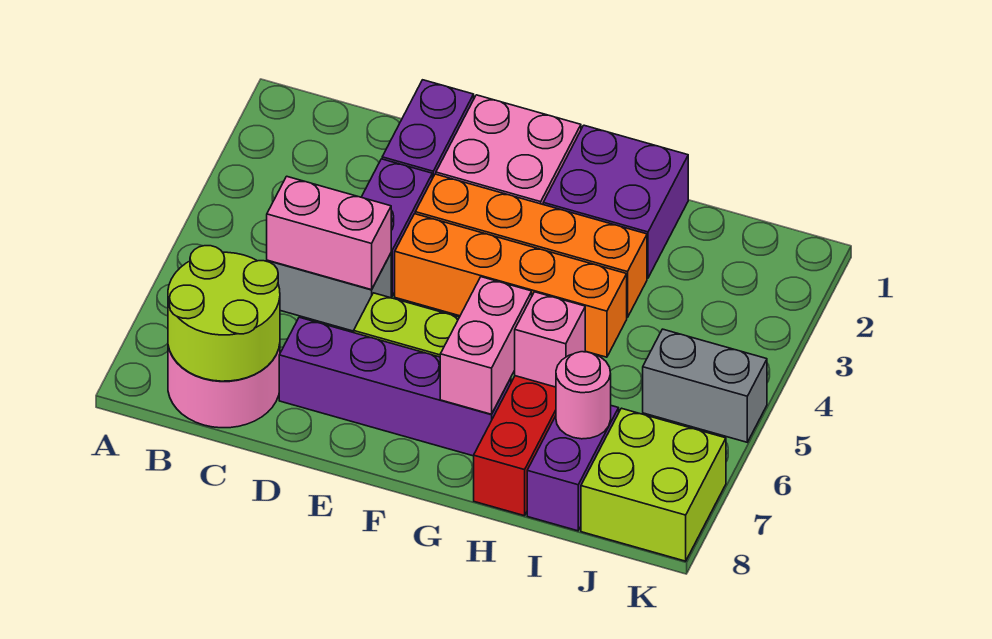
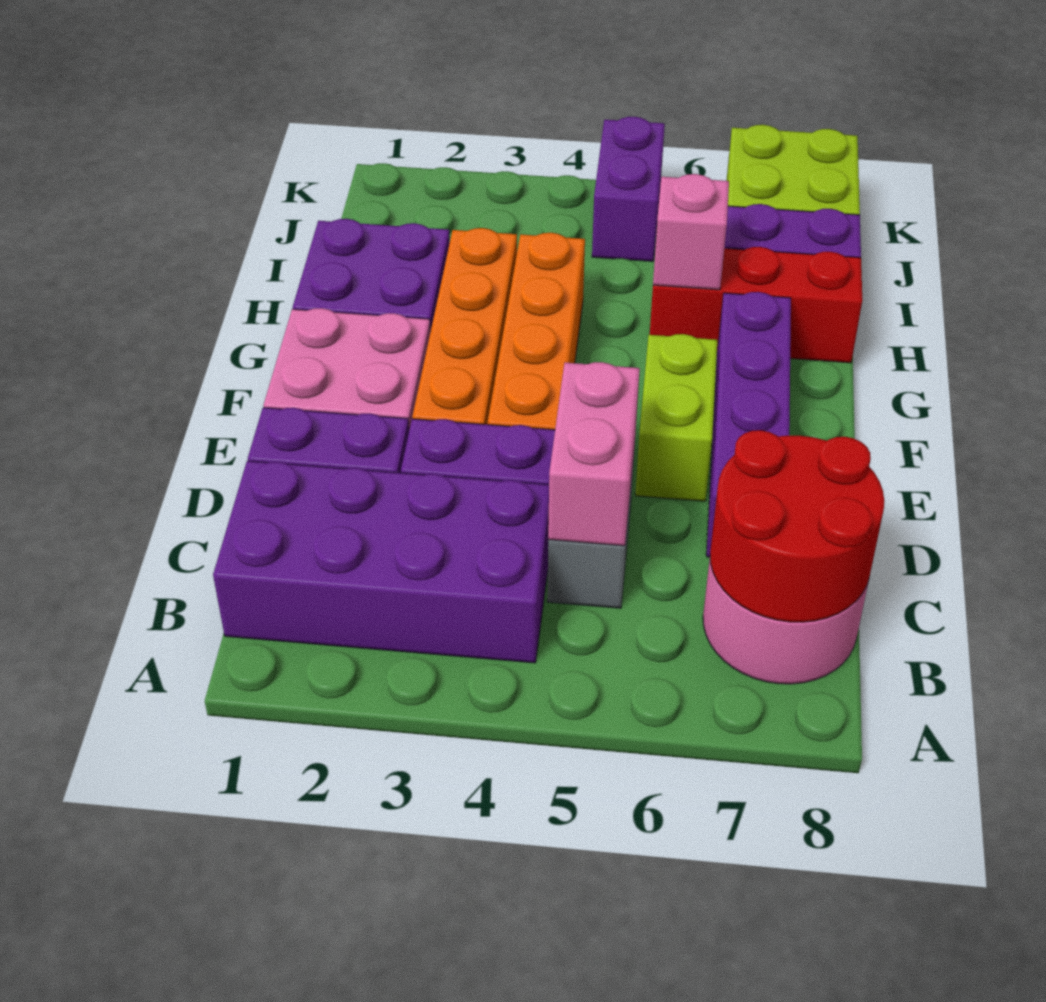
none -> purple 2x4 brick [213,461,549,663]
lime 2x2 round brick [168,246,280,381] -> red 2x2 round brick [710,430,884,622]
pink 1x2 brick [440,277,532,414] -> none
pink 1x1 round brick [556,352,611,439] -> none
grey 1x2 brick [643,329,767,442] -> purple 1x2 brick [592,117,665,261]

